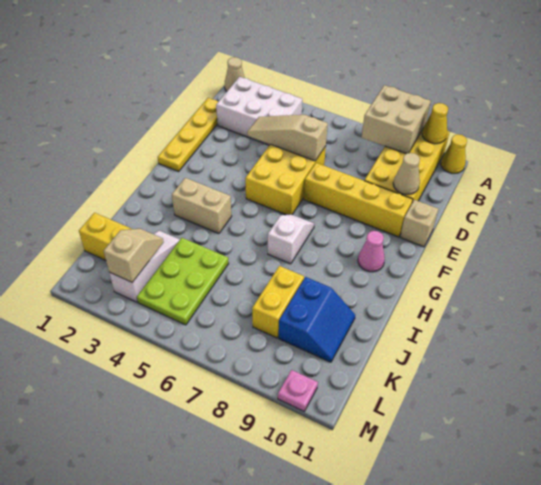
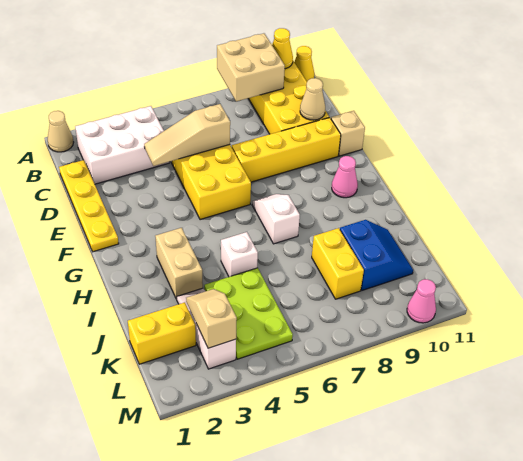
tan 1x2 brick [172,178,232,234] -> tan 1x2 brick turned to [155,228,203,299]
none -> white 1x1 brick [221,232,258,277]
pink 1x1 plate [278,370,318,411] -> pink 1x1 cone [407,279,436,323]

